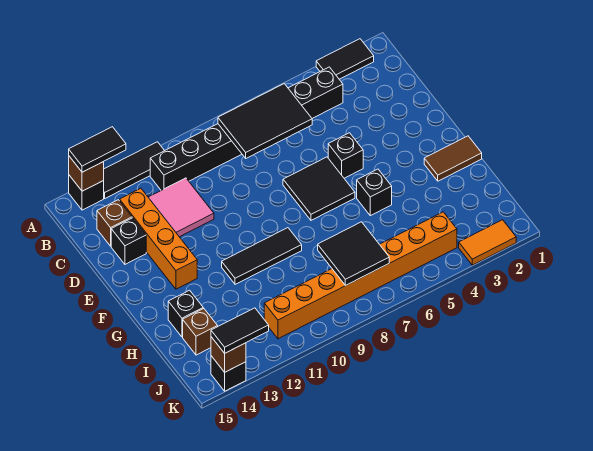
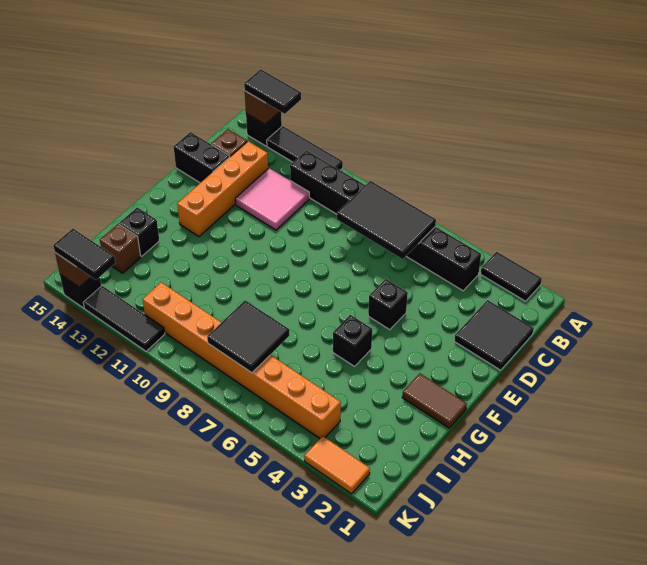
black 1x1 brick [111,218,146,264] -> black 1x2 brick [174,132,230,183]
black 2x2 tile [283,157,355,220] -> black 2x2 tile moved to [454,300,534,370]
black 1x3 tile [222,228,302,284] -> black 1x3 tile moved to [83,286,165,351]

